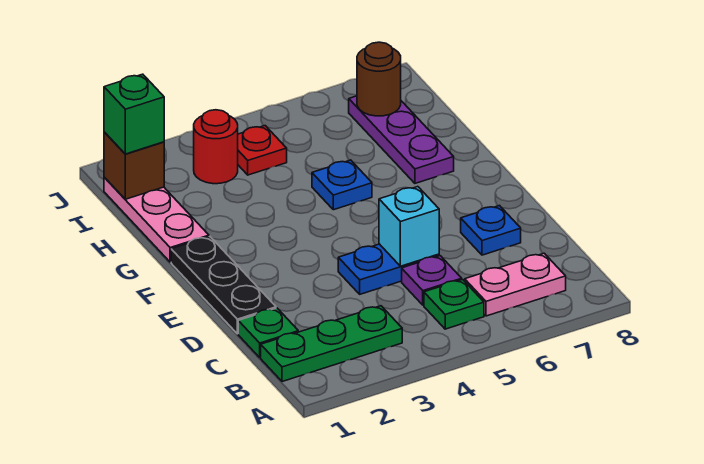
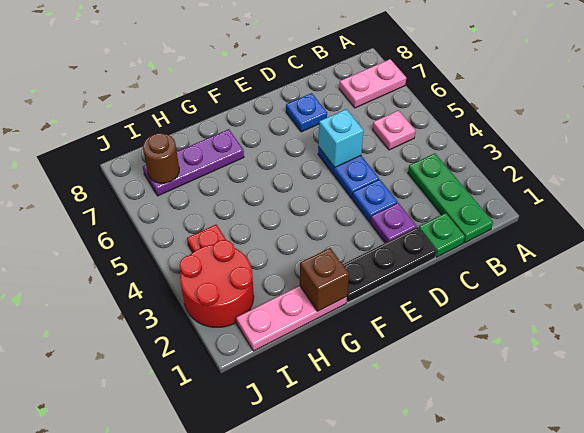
green 1x1 plate [424,280,484,329] -> pink 1x1 plate [372,111,415,150]
pink 1x2 plate [465,253,566,316] -> pink 1x2 plate turned to [339,59,406,108]
purple 1x1 plate [402,256,462,305] -> purple 1x1 plate moved to [370,203,417,243]
blue 1x1 plate [312,160,372,210] -> blue 1x1 plate moved to [352,180,397,222]
brown 1x1 brick [104,132,164,199] -> brown 1x1 brick moved to [300,248,349,311]
green 1x1 brick [104,74,164,154] -> none
red 1x1 round brick [194,110,238,184] -> red 2x2 round brick [180,240,254,327]

